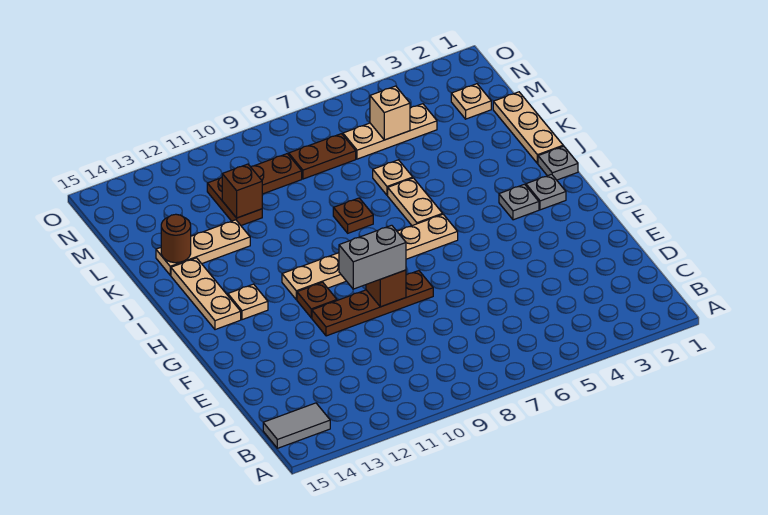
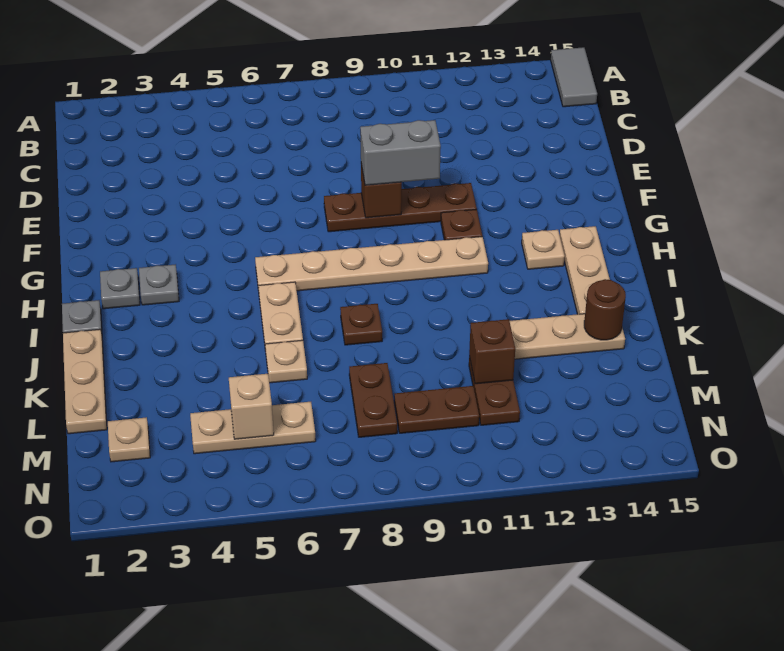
grey 1x2 tile [263,403,330,448] -> grey 1x2 tile turned to [551,47,597,107]
brown 1x2 plate [289,134,356,179] -> brown 1x2 plate turned to [349,363,397,437]

